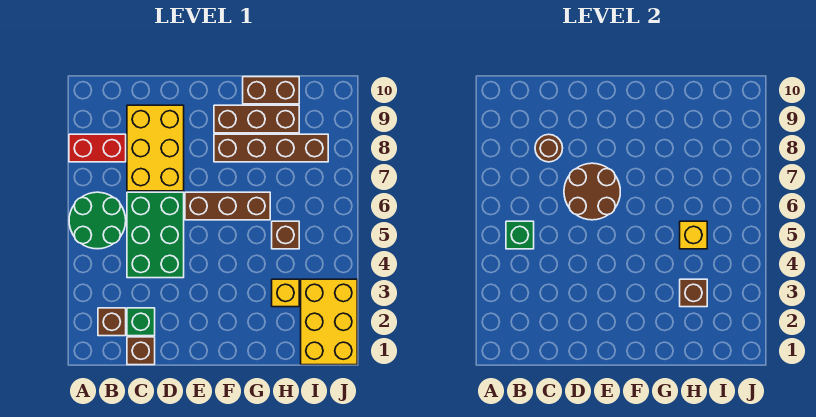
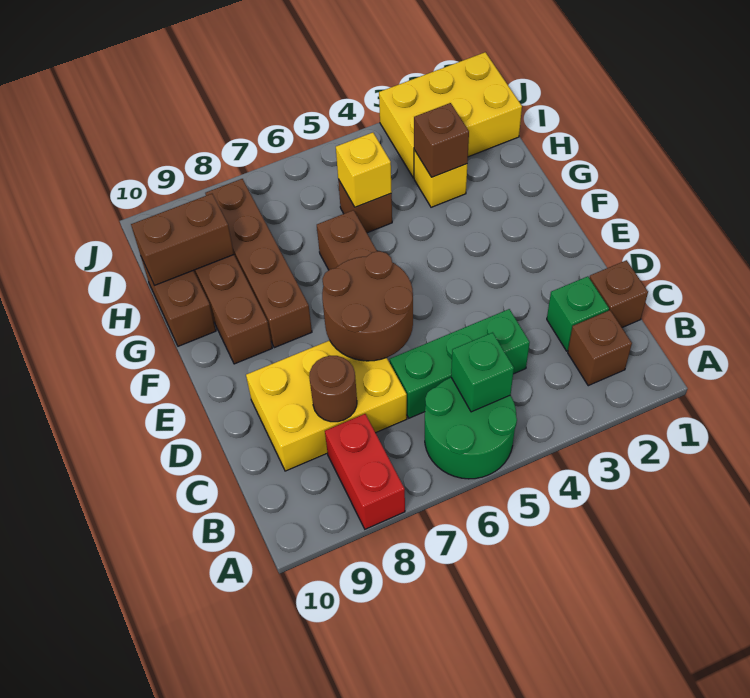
green 2x3 brick [127,192,184,278] -> green 1x3 brick [390,309,530,418]
none -> brown 1x2 brick [131,194,234,286]

